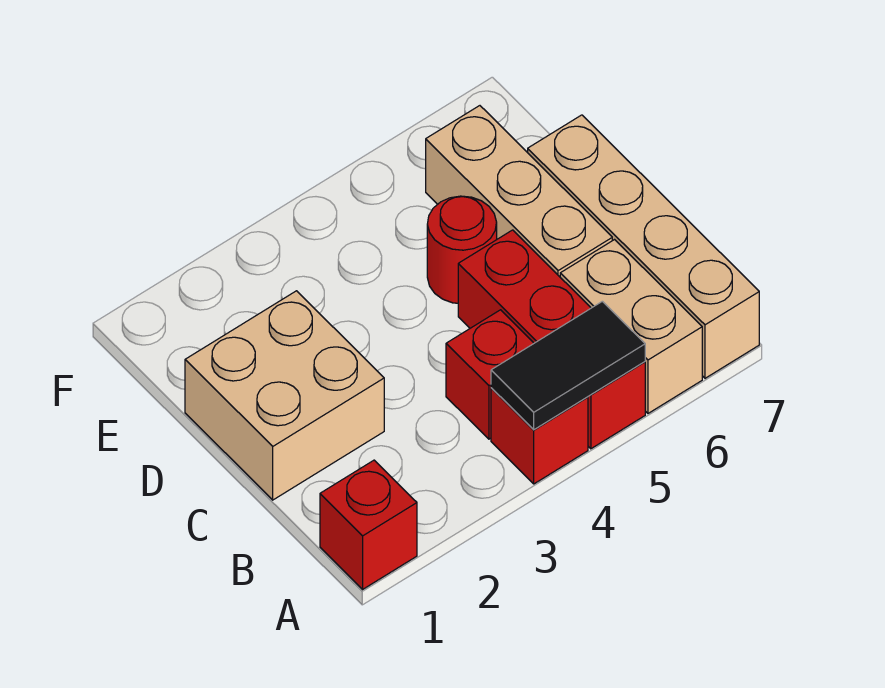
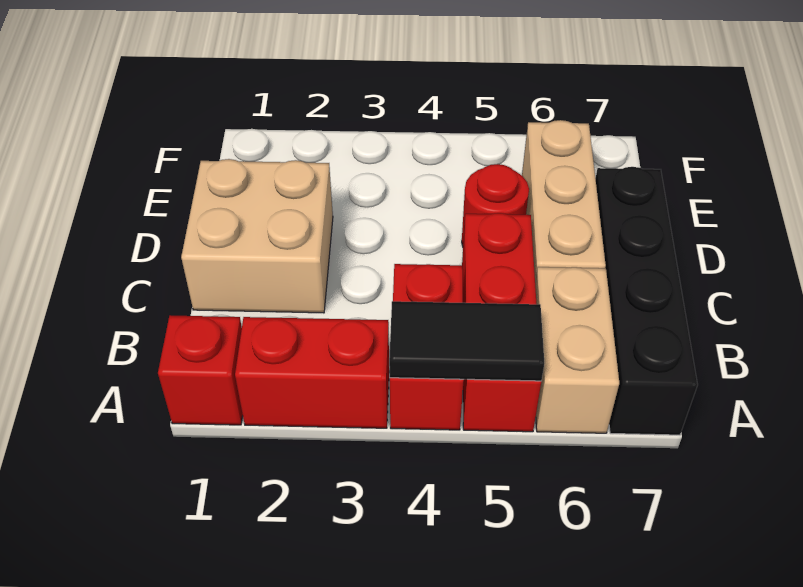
none -> red 1x2 brick [235,317,389,428]
tan 1x4 brick [528,115,759,378] -> black 1x4 brick [595,167,698,435]

